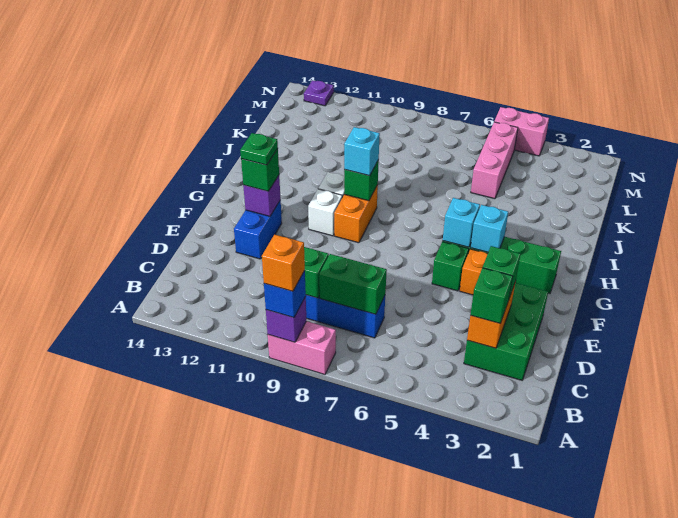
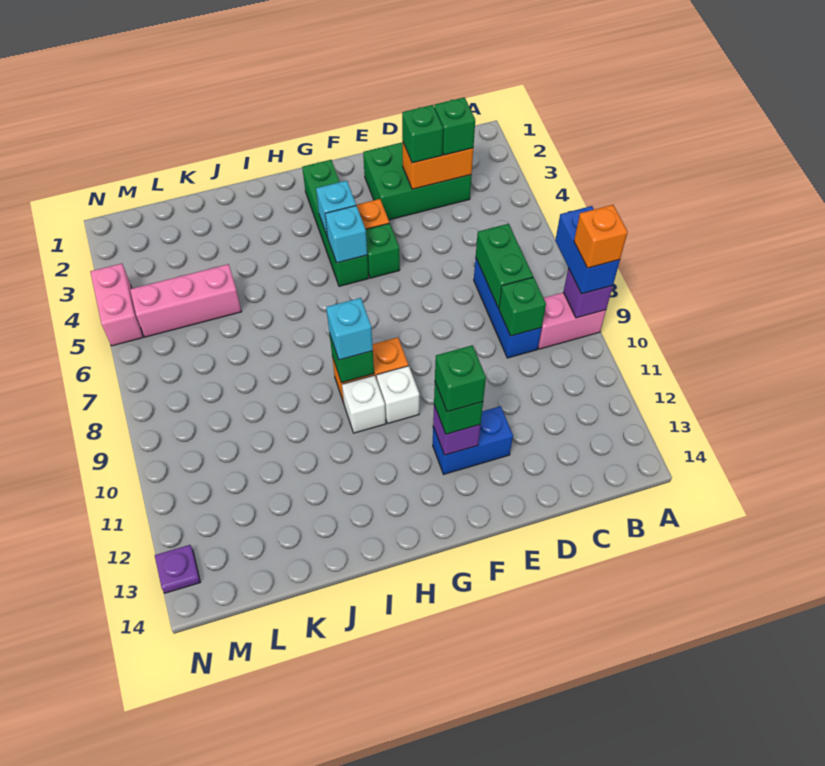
pink 1x2 brick [268,321,336,374] -> pink 1x2 brick turned to [538,292,606,349]
blue 1x1 brick [264,271,306,318] -> blue 1x2 brick [555,206,620,294]
green 1x1 plate [240,133,278,165] -> green 1x1 brick [435,345,486,412]

